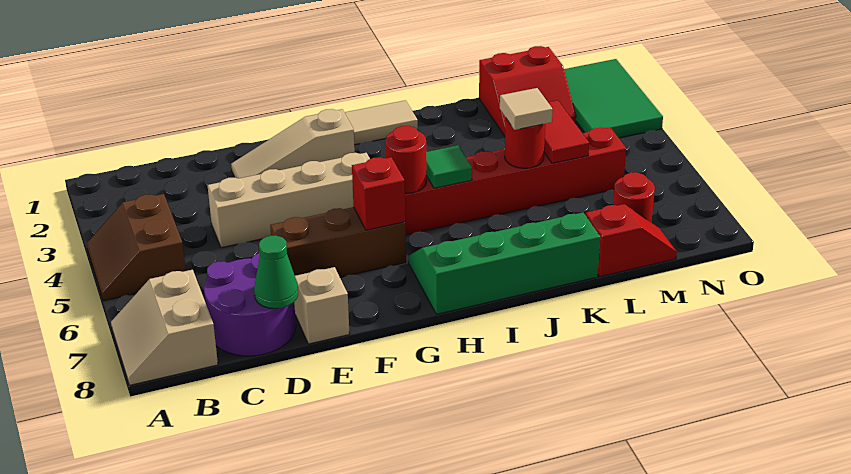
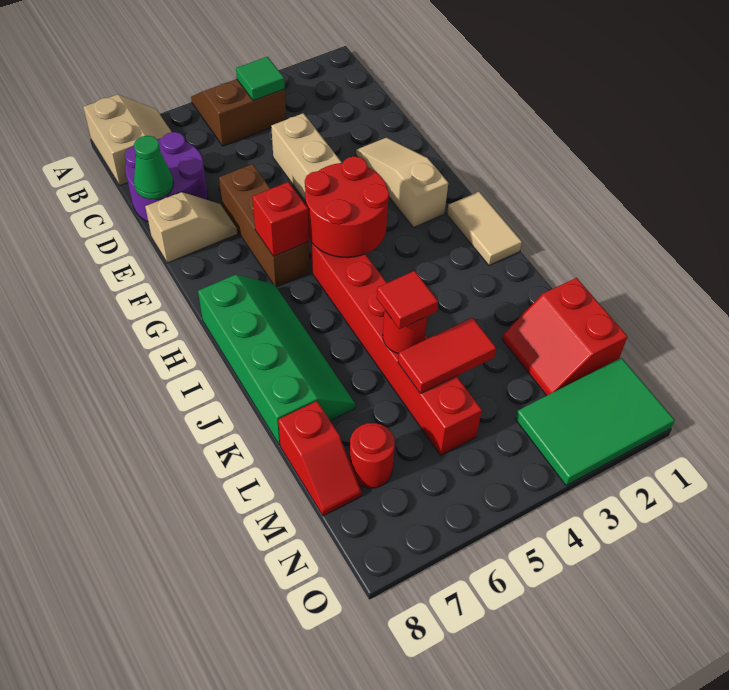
tan 2x2 slope [111,270,218,385] -> tan 2x2 slope turned to [83,94,171,185]
red 1x1 round brick [385,126,427,194] -> red 2x2 round brick [305,156,389,258]
green 1x1 tile [426,145,472,188] -> green 1x1 tile moved to [236,57,285,100]
tan 1x1 tile [500,88,553,130] -> red 1x1 tile [377,271,438,329]

